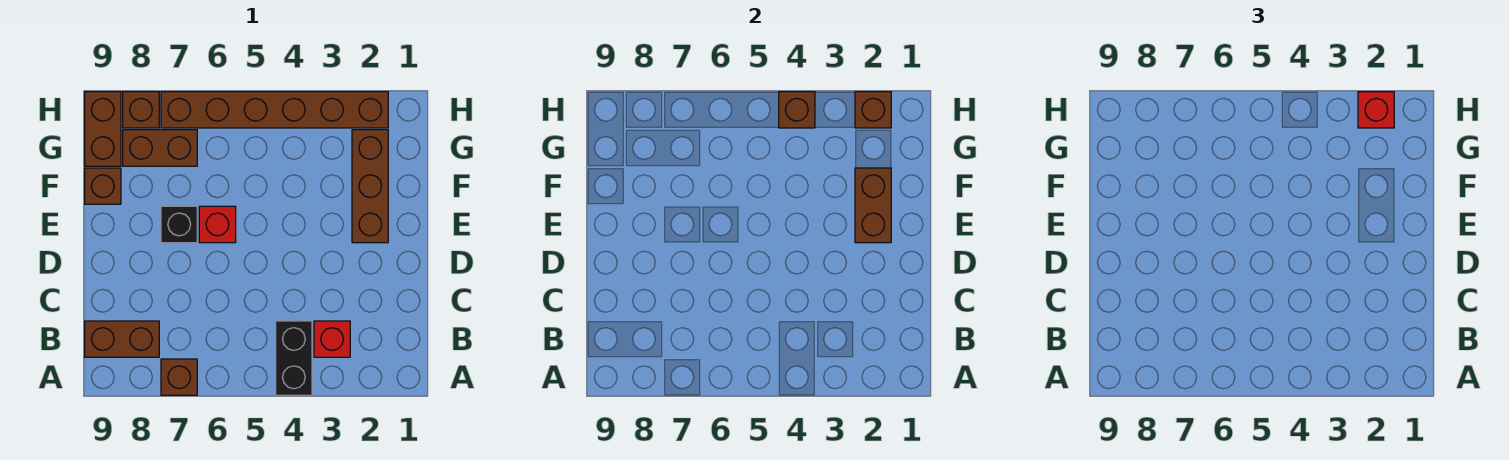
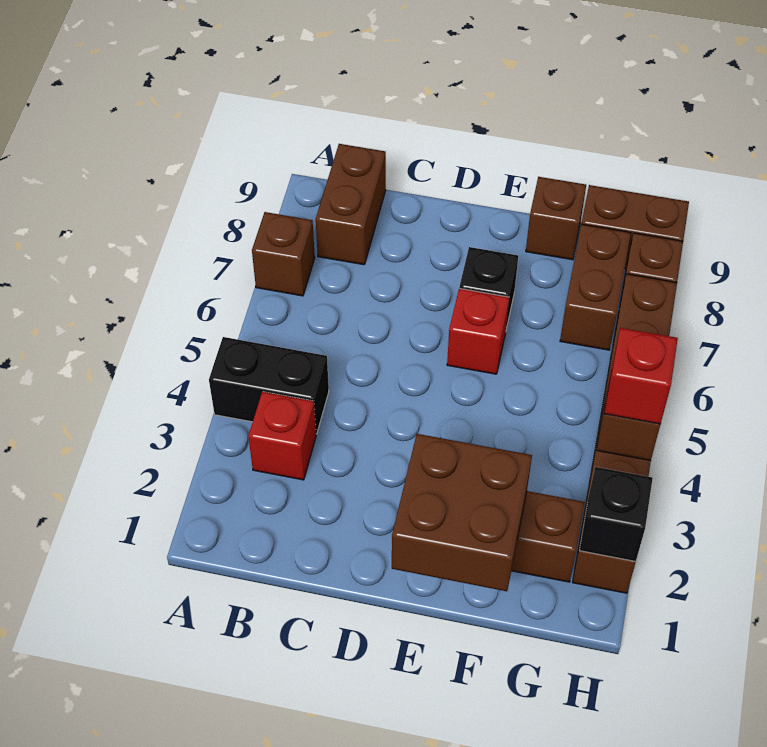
brown 1x2 brick [855,168,891,243] -> brown 2x2 brick [392,434,532,591]
brown 1x1 brick [855,92,891,128] -> black 1x1 brick [579,467,653,562]
red 1x1 brick [1358,92,1394,128] -> red 1x1 brick moved to [604,328,678,424]

